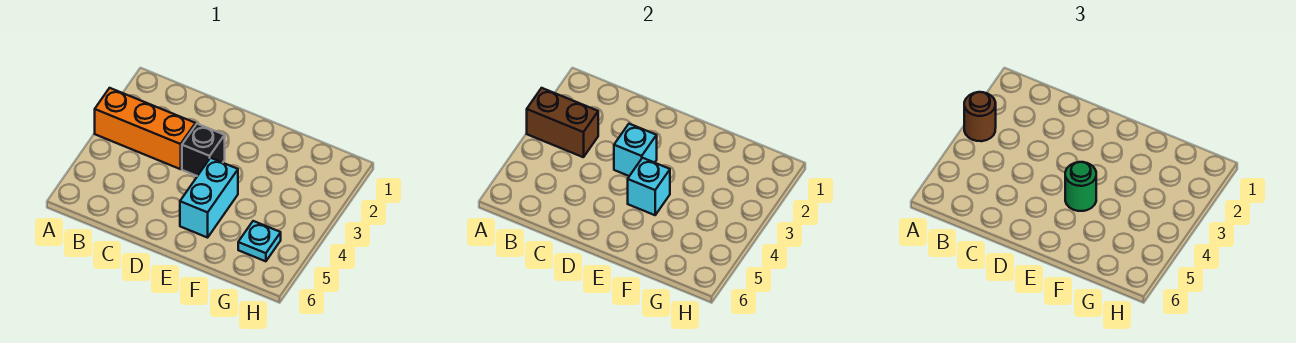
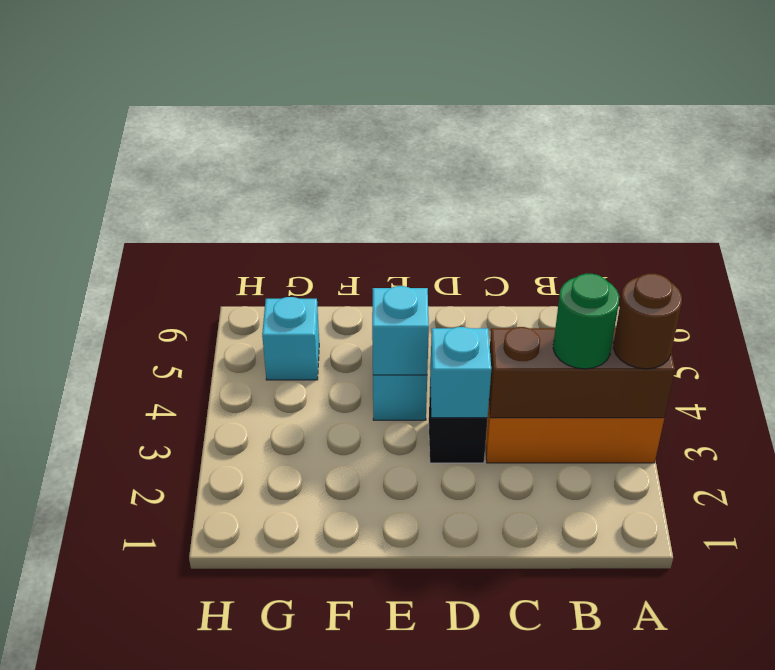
brown 1x2 brick [527,88,598,157] -> brown 1x3 brick [489,327,675,418]
green 1x1 round brick [1065,162,1096,211] -> green 1x1 round brick moved to [553,274,619,369]
cyan 1x1 plate [238,221,281,261] -> cyan 1x1 brick [262,297,319,380]

